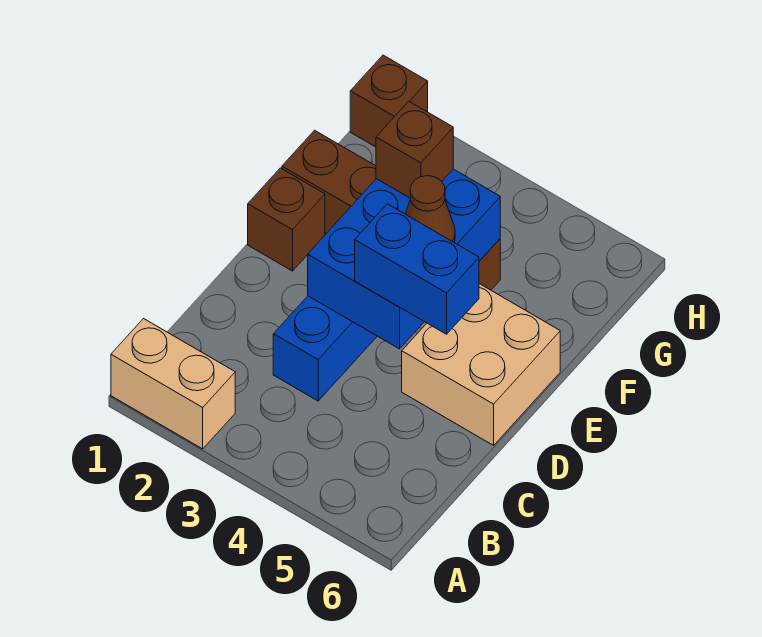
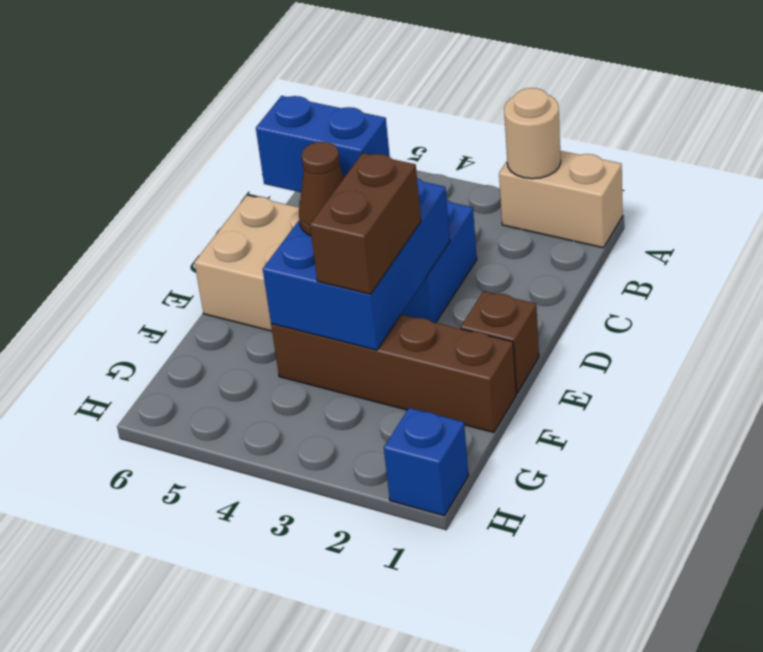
none -> tan 1x1 round brick [504,88,561,179]
brown 1x1 brick [376,101,453,198] -> brown 1x2 brick [310,153,421,294]
brown 1x1 brick [350,55,428,147] -> blue 1x1 brick [384,408,469,516]

